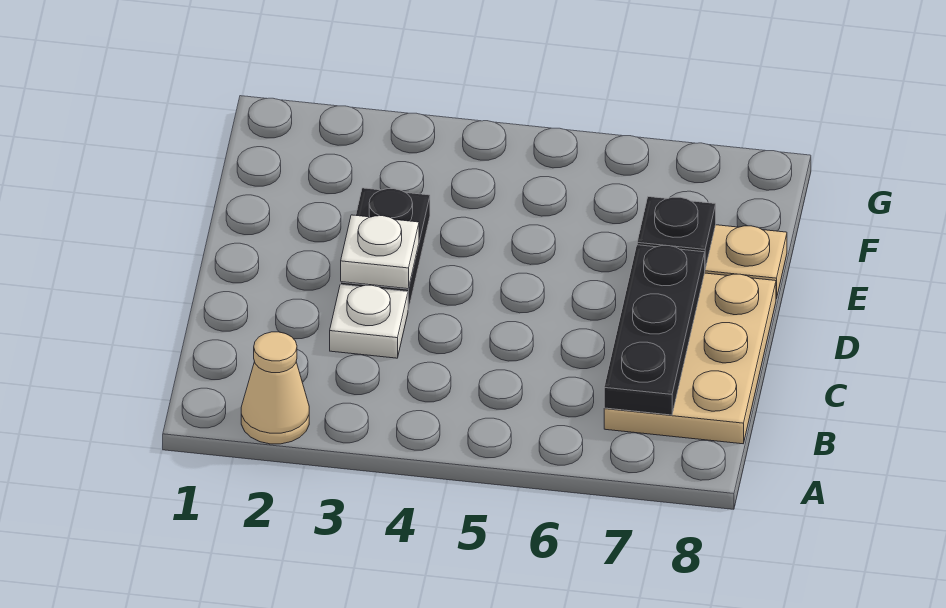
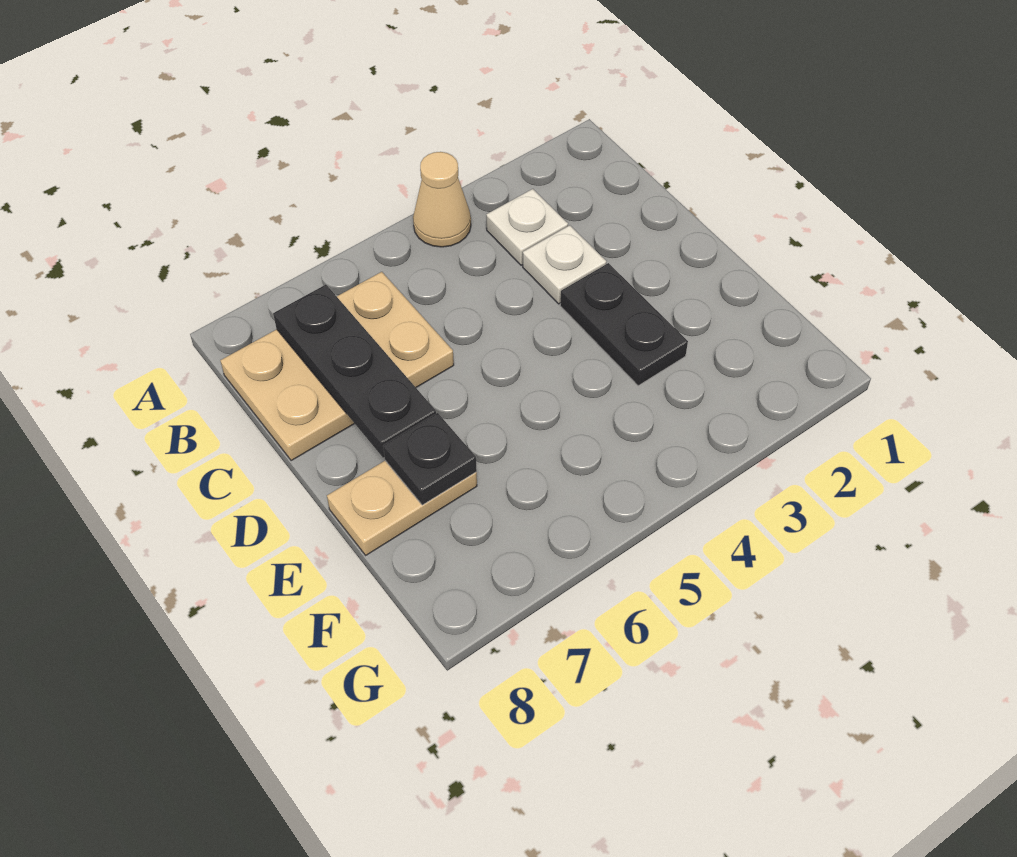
tan 1x1 cone [241,332,309,444] -> tan 1x1 cone moved to [413,152,471,247]
tan 2x3 plate [604,273,776,444] -> tan 2x3 plate turned to [220,272,454,461]
white 1x1 plate [341,215,419,289] -> white 1x1 plate moved to [486,189,568,265]

